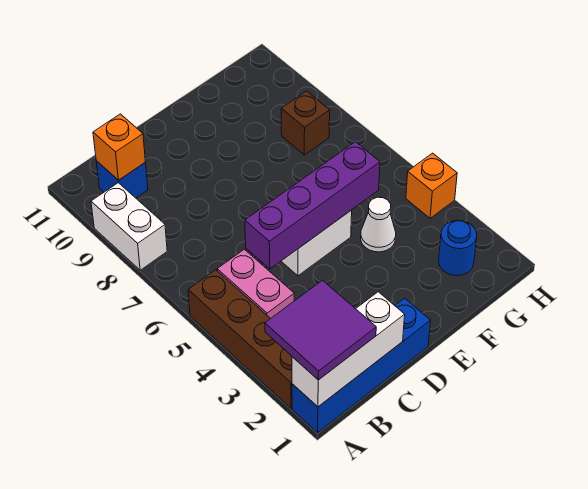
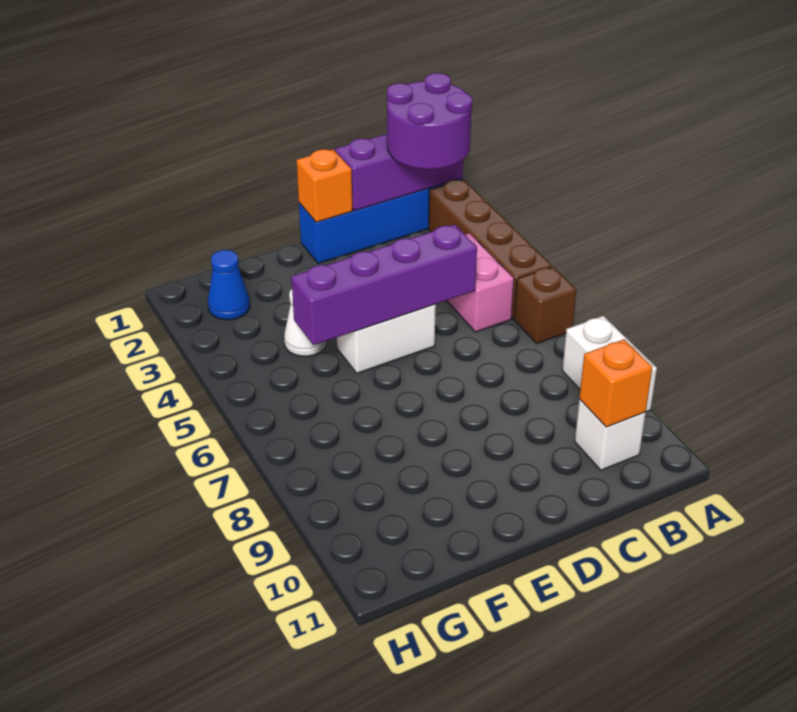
white 1x3 brick [292,292,405,407] -> purple 1x3 brick [335,134,463,211]
purple 2x2 tile [265,280,376,380] -> purple 2x2 round brick [387,73,472,169]
blue 1x1 brick [96,161,148,198] -> white 1x1 brick [575,399,646,470]
blue 1x1 round brick [439,220,477,276] -> blue 1x1 cone [208,250,250,320]
brown 1x1 brick [281,91,330,155] -> brown 1x1 brick moved to [514,267,576,343]
orange 1x1 brick [406,153,457,218] -> orange 1x1 brick moved to [297,149,353,222]

